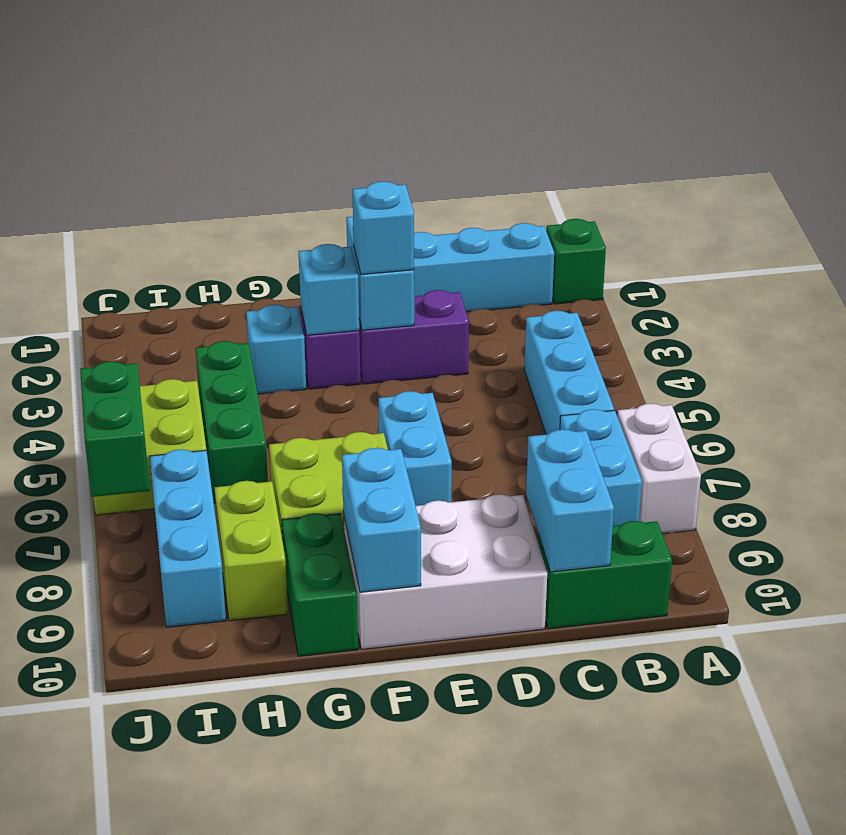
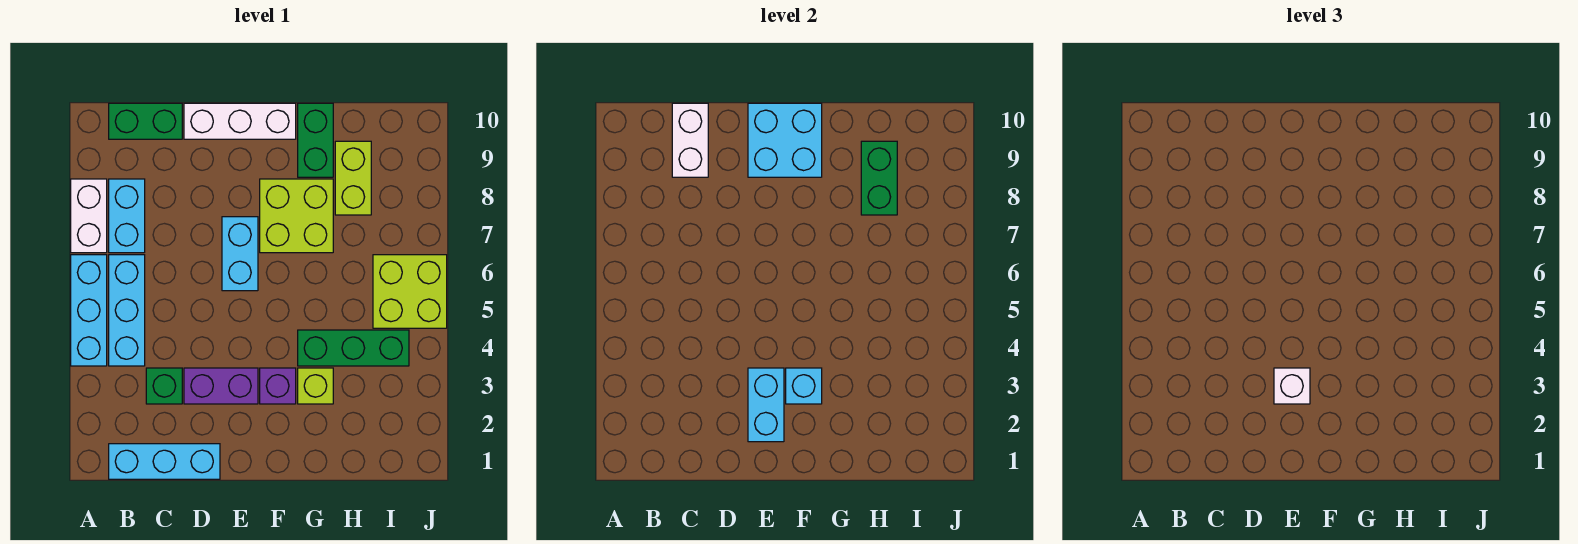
green 1x1 brick [546,219,606,304] -> green 1x1 brick moved to [146,368,182,404]
cyan 1x2 brick [526,429,614,572] -> white 1x2 brick [672,103,708,177]
white 2x3 brick [344,494,547,649] -> white 1x3 brick [184,103,296,139]
cyan 1x1 brick [352,181,414,274] -> white 1x1 brick [1274,368,1310,404]
cyan 1x2 brick [342,448,421,592] -> cyan 2x2 brick [748,103,822,177]
cyan 1x1 brick [246,305,306,394] -> lime 1x1 brick [298,368,333,404]
green 1x3 brick [196,341,268,503] -> green 1x3 brick turned to [298,330,409,366]
cyan 1x3 brick [150,449,226,627] -> cyan 1x3 brick moved to [71,255,107,366]
green 1x2 brick [80,361,150,497] -> green 1x2 brick moved to [861,141,897,215]

